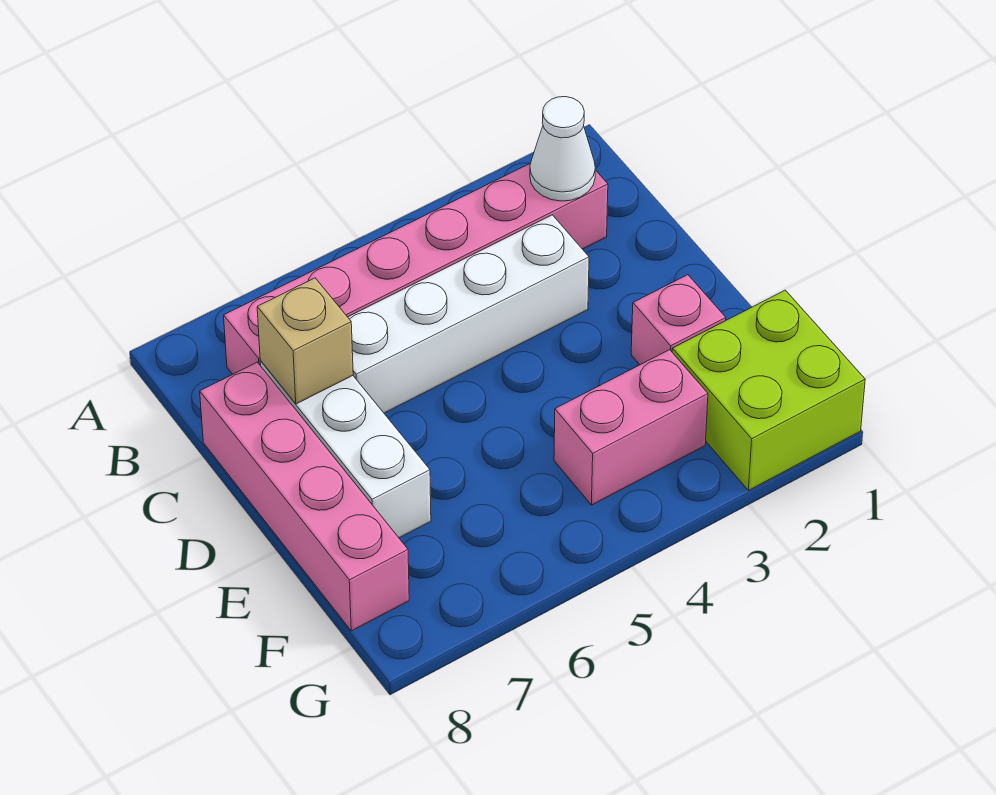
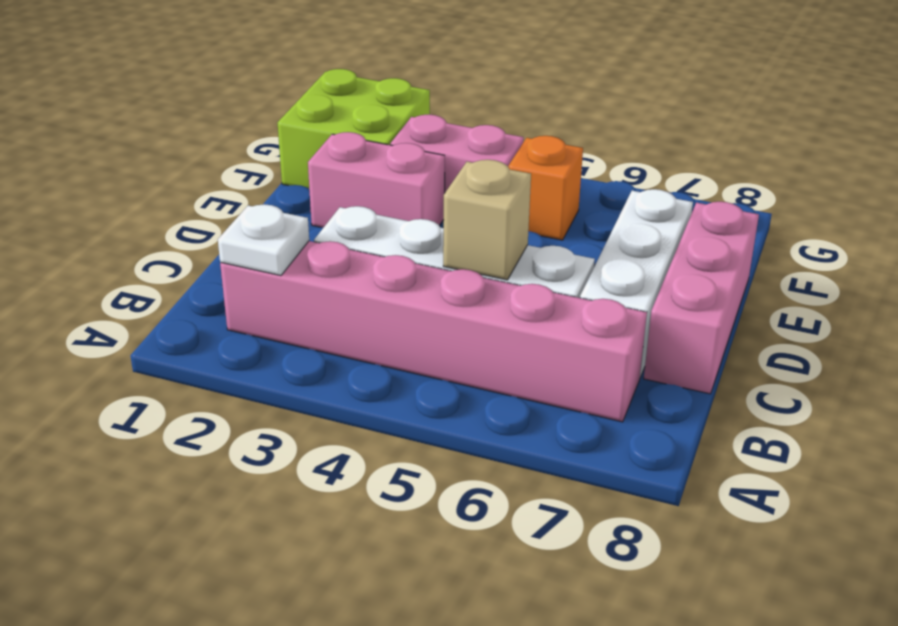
white 1x1 cone [530,97,595,201] -> white 1x1 plate [218,204,309,276]
tan 1x1 brick [257,278,353,404] -> tan 1x1 brick moved to [443,160,531,280]
pink 1x4 brick [200,362,409,631] -> pink 1x3 brick [644,202,759,394]
pink 1x1 brick [631,275,726,365] -> pink 1x2 brick [308,132,445,227]
none -> orange 1x1 brick [508,136,583,240]

